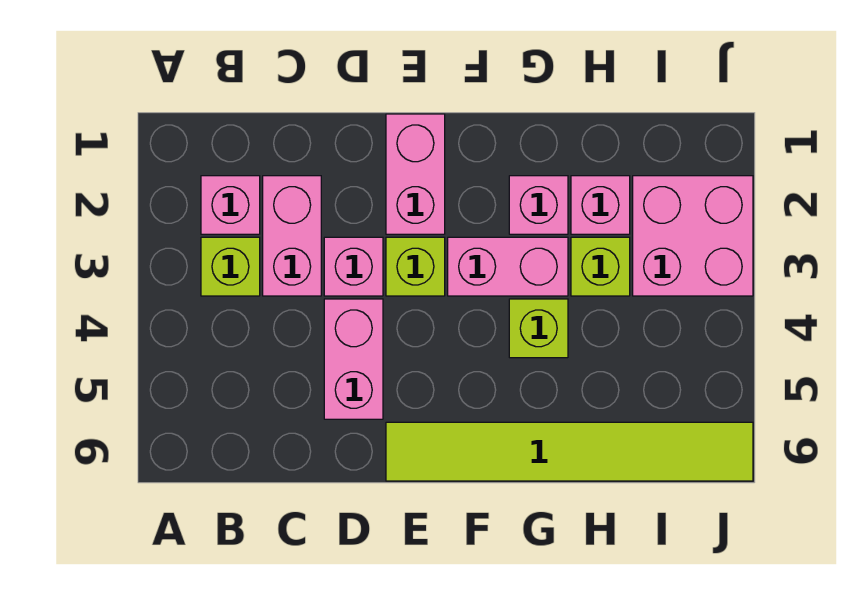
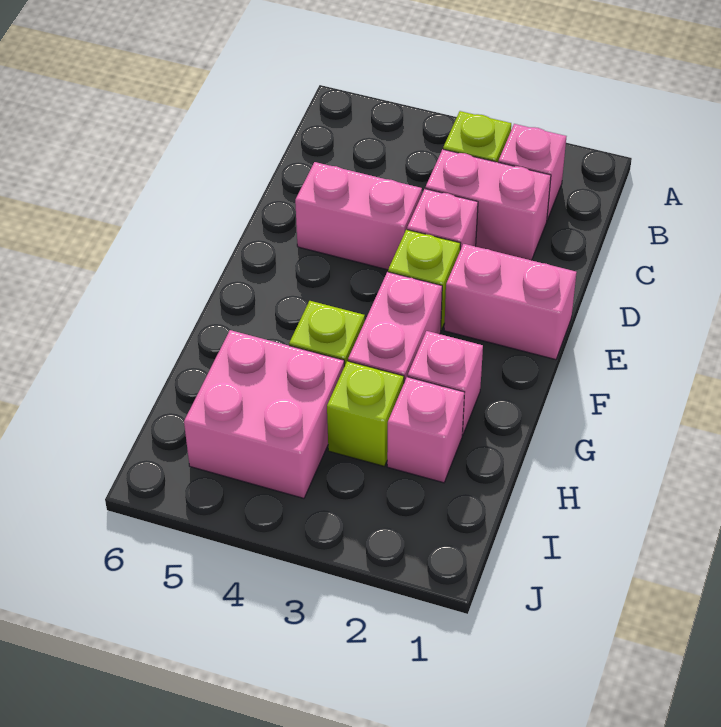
lime 1x6 tile [386,422,753,481] -> none
pink 2x2 brick [633,176,753,296] -> pink 2x2 brick moved to [184,330,344,498]

